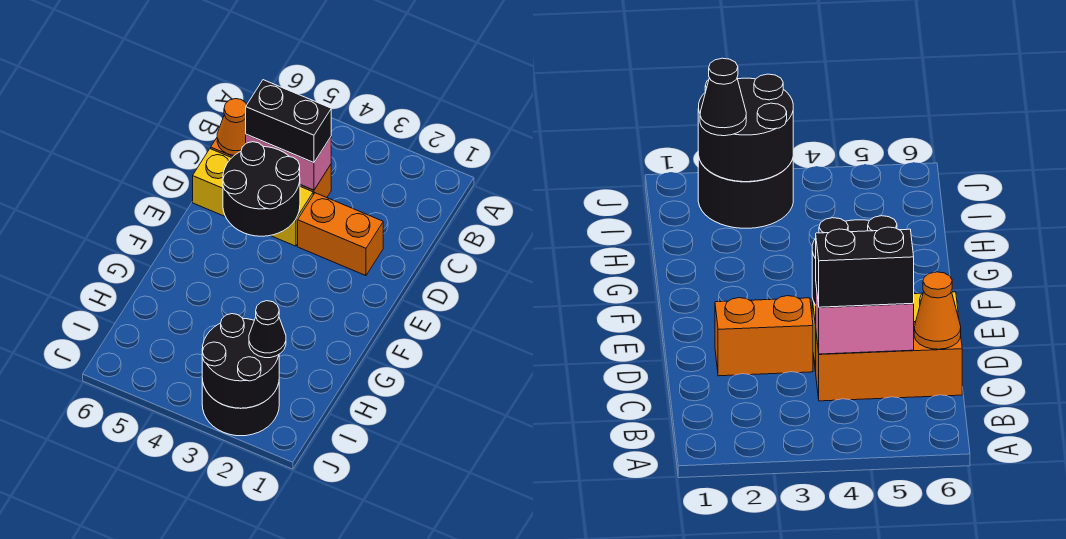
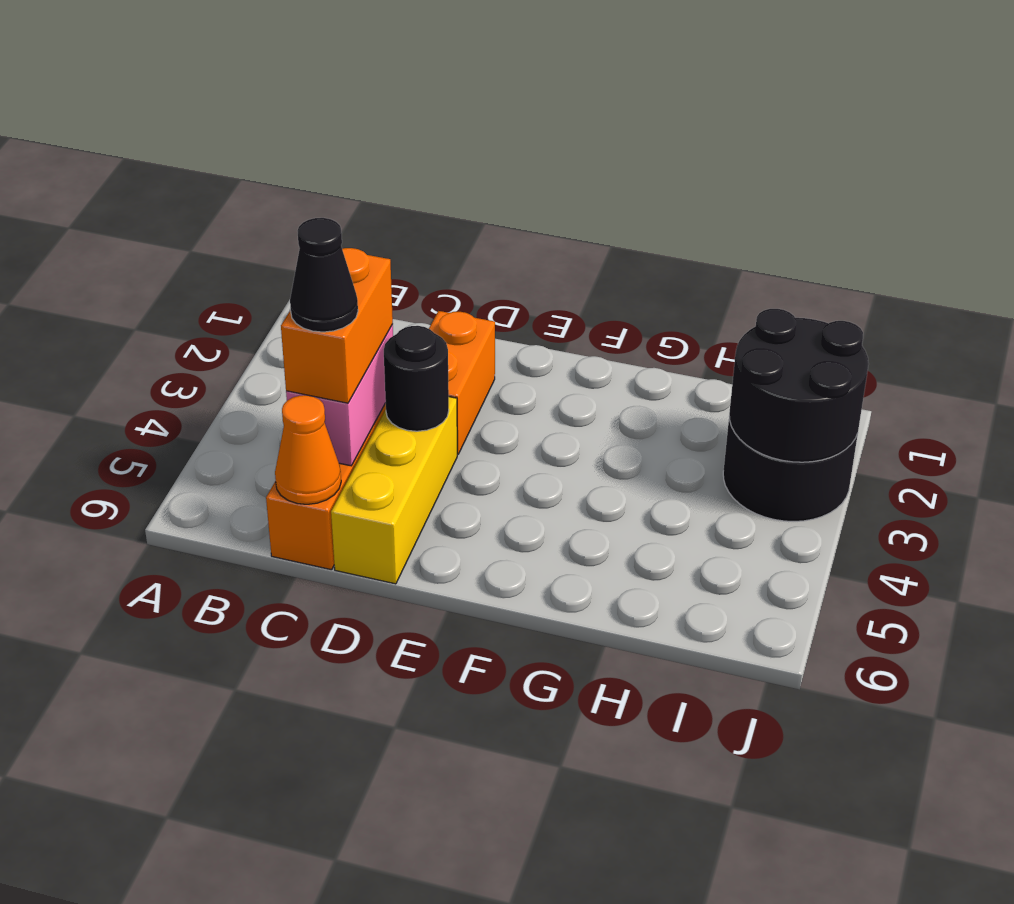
black 1x2 brick [246,80,331,163] -> orange 1x2 brick [281,248,393,403]
black 2x2 round brick [223,142,300,236] -> black 1x1 round brick [384,326,449,431]
black 1x1 cone [249,301,286,358] -> black 1x1 cone moved to [290,218,358,332]

